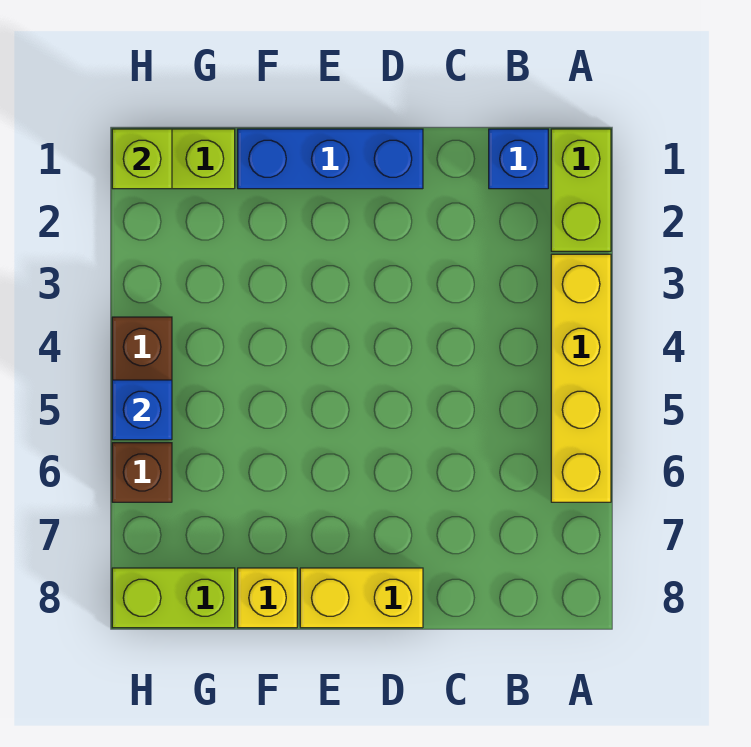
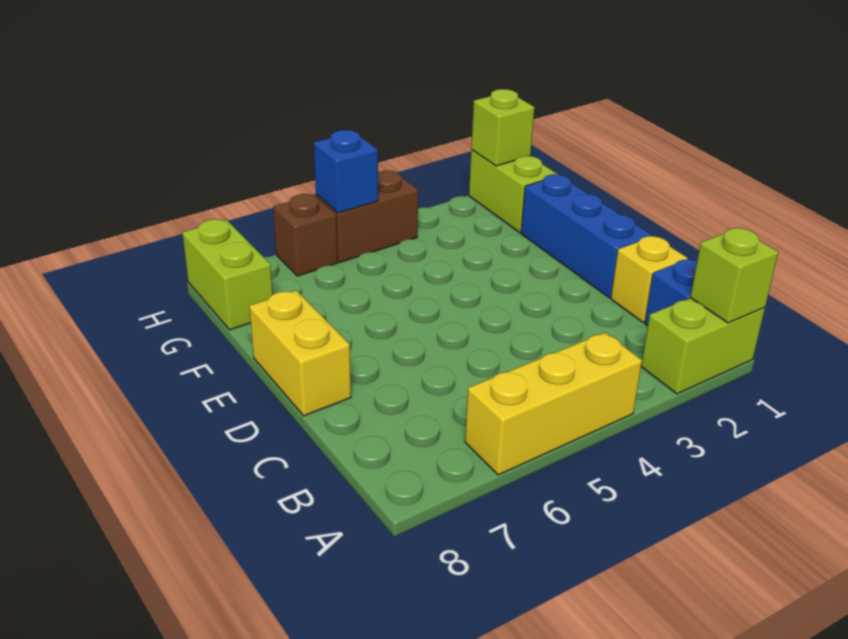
none -> lime 1x1 brick [690,228,778,323]
yellow 1x4 brick [551,254,611,502] -> yellow 1x3 brick [465,332,642,475]
yellow 1x1 brick [238,568,297,628] -> yellow 1x1 brick moved to [611,236,687,322]

